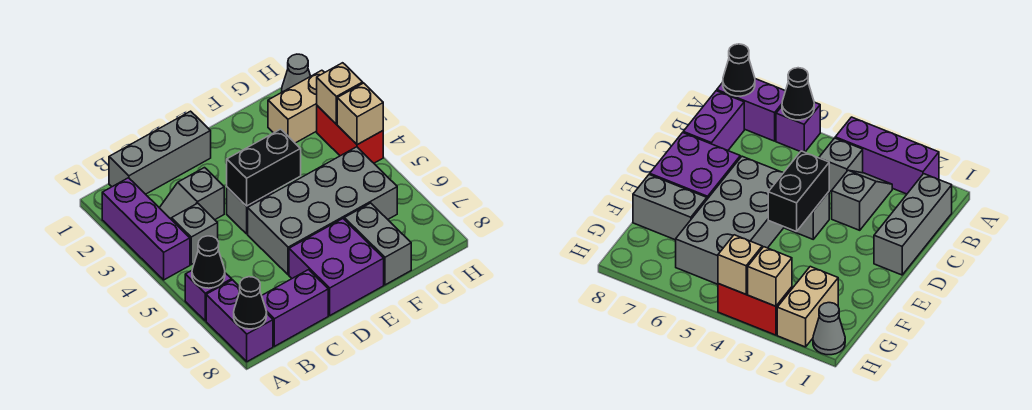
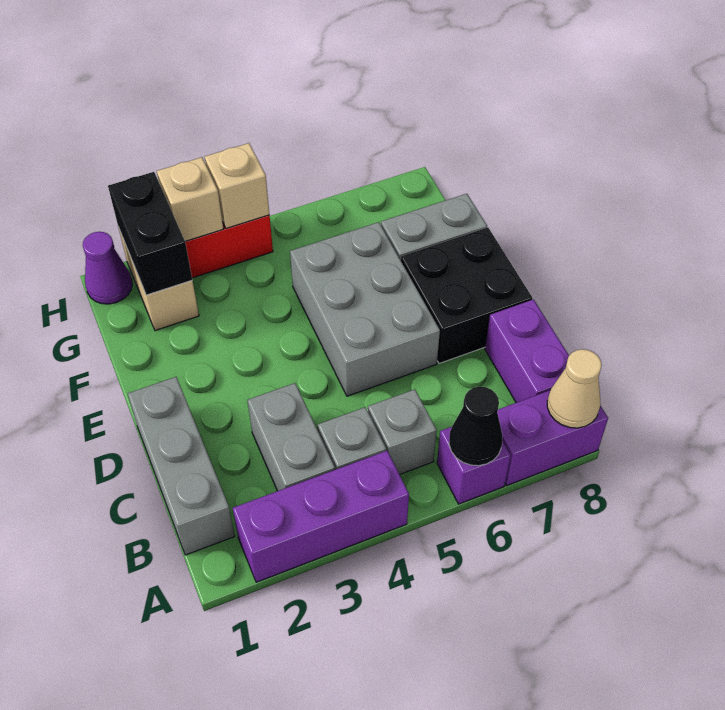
black 1x1 cone [234,277,267,329] -> tan 1x1 cone [547,349,602,428]
grey 1x2 slope [160,168,224,220] -> grey 1x2 brick [247,383,335,491]
grey 1x1 brick [227,187,273,234] -> grey 1x1 brick moved to [368,389,437,475]
black 1x2 brick [227,129,301,206] -> black 1x2 brick moved to [108,172,192,295]
grey 2x4 brick [248,147,397,275] -> grey 2x3 brick [290,222,440,396]
purple 2x2 brick [289,219,384,315] -> black 2x2 brick [401,228,532,363]
grey 1x1 cone [282,54,311,92] -> purple 1x1 cone [83,232,132,304]

